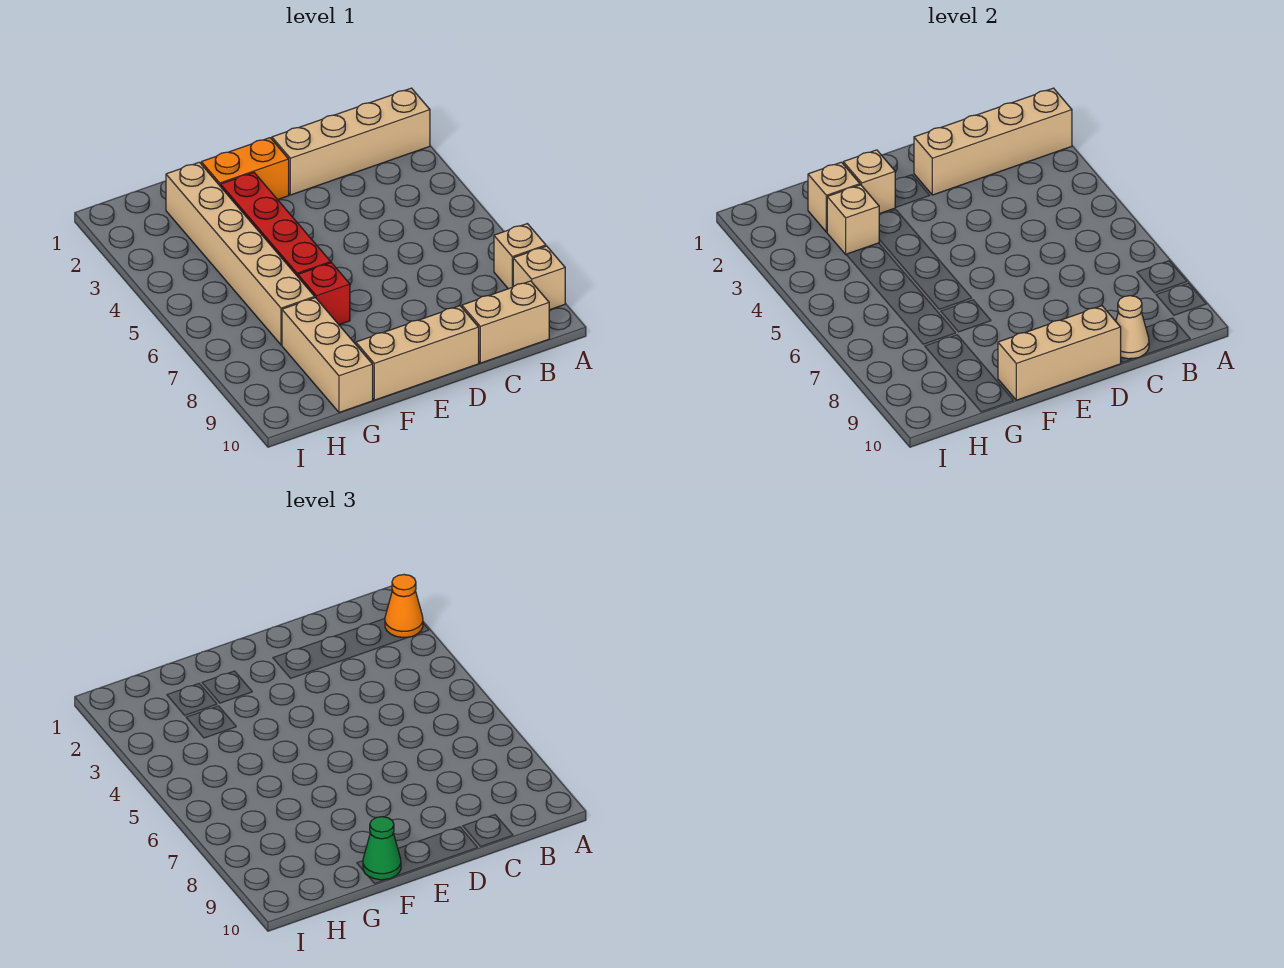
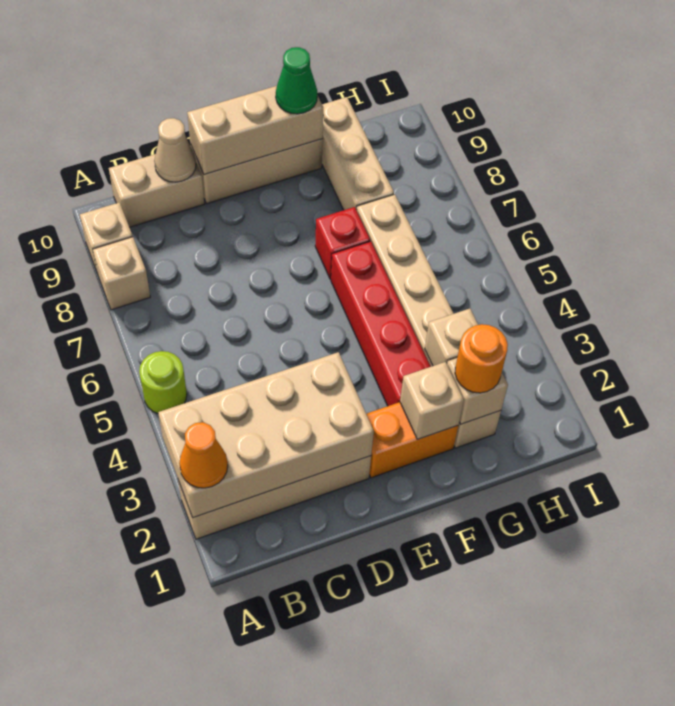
tan 1x4 brick [914,88,1072,195] -> tan 2x4 brick [158,352,374,518]
none -> lime 1x1 round brick [139,351,187,413]
none -> orange 1x1 round brick [455,324,508,393]

